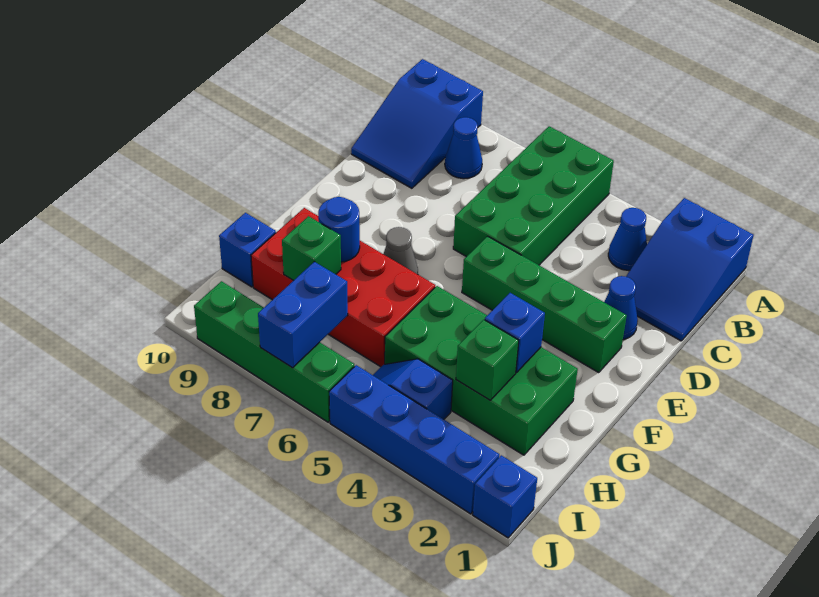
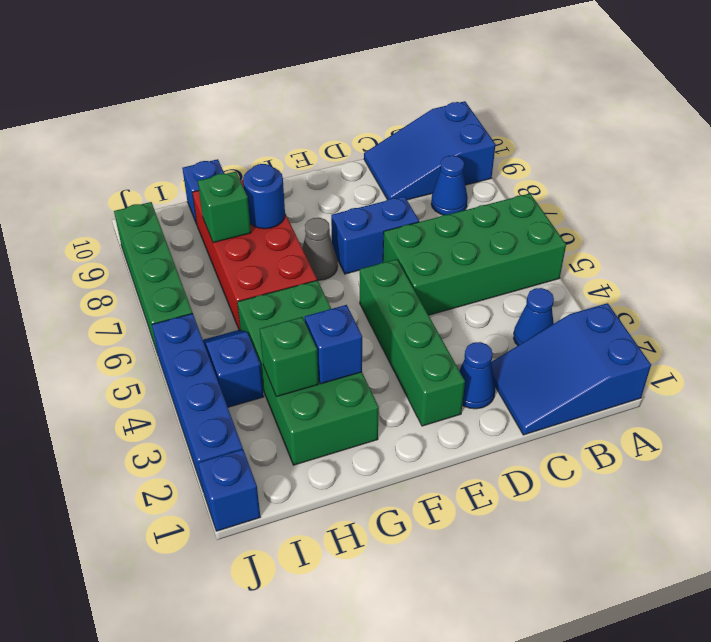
blue 1x2 brick [258,262,348,368] -> blue 1x2 brick moved to [331,196,419,274]

